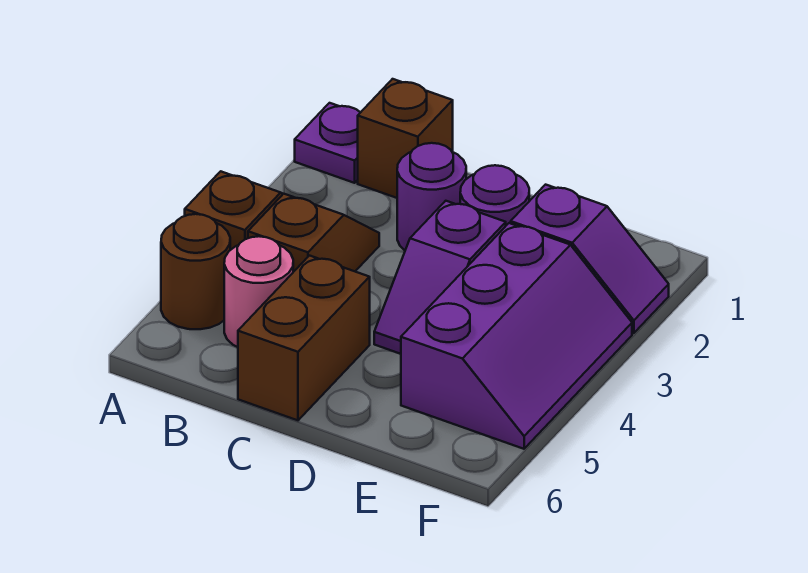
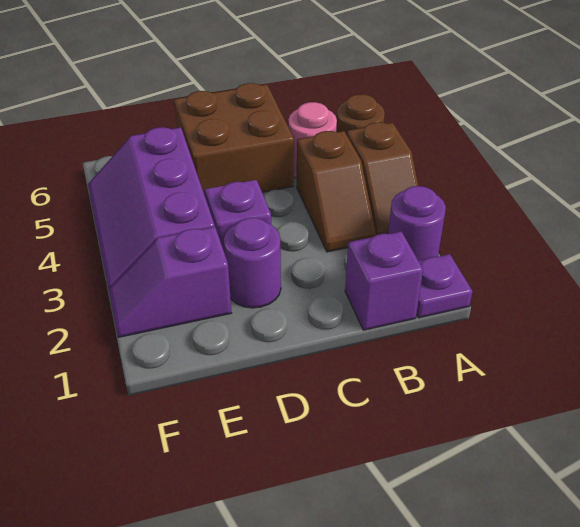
brown 1x1 brick [358,79,453,198] -> purple 1x1 brick [345,232,423,330]
purple 1x1 round brick [397,143,466,250] -> purple 1x1 round brick moved to [388,186,446,261]
brown 1x2 brick [238,256,370,420] -> brown 2x2 brick [174,83,294,192]

